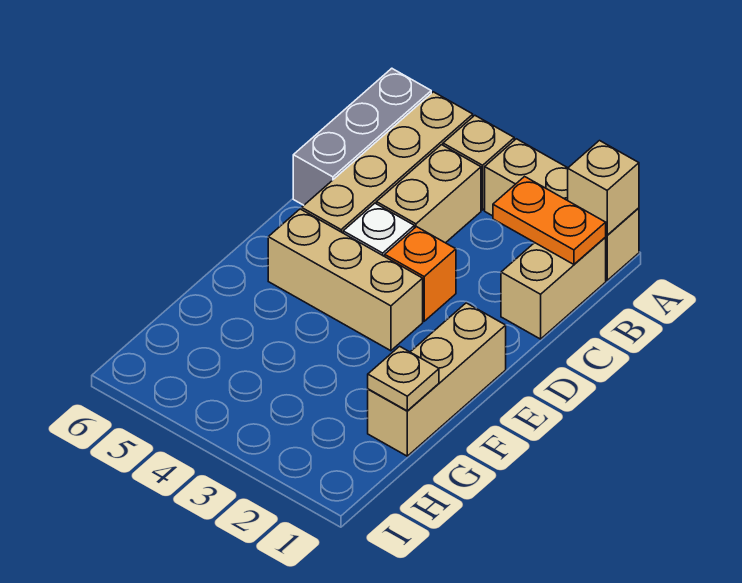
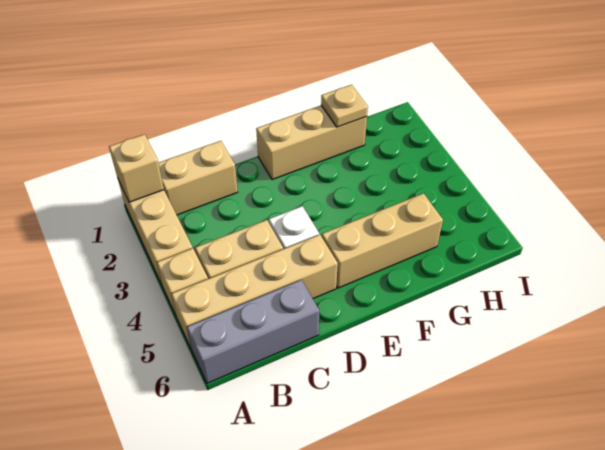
orange 1x2 plate [493,177,606,264] -> none
orange 1x1 brick [385,227,456,321] -> none
tan 1x3 brick [268,209,423,351] -> tan 1x3 brick turned to [322,193,443,288]

